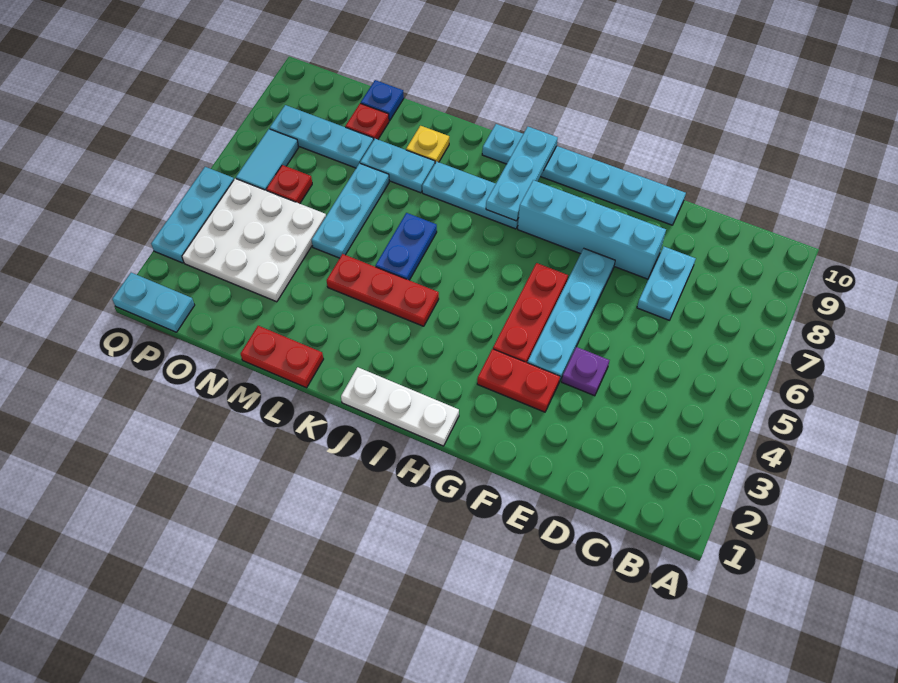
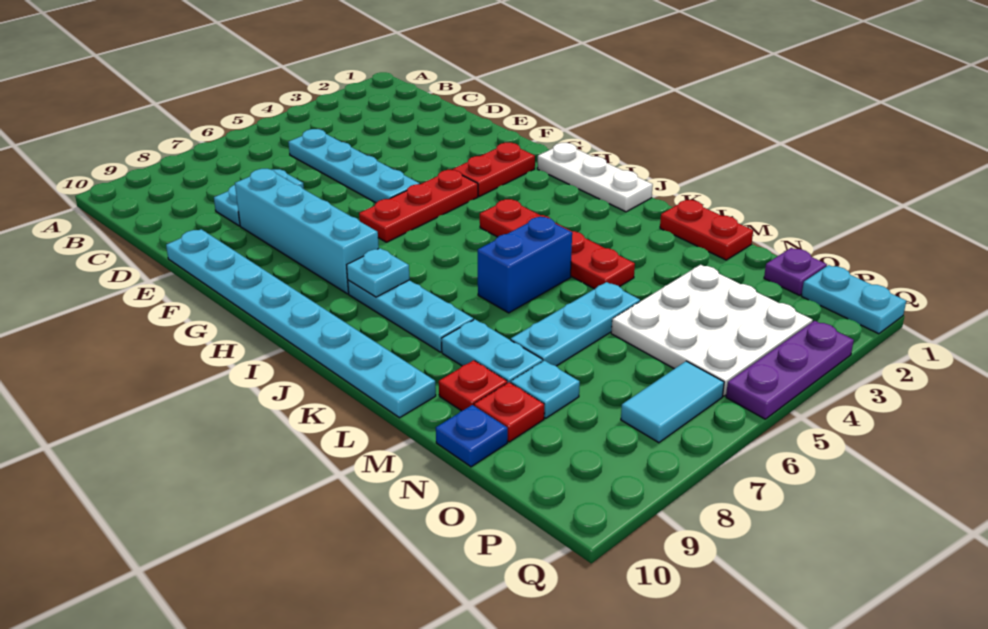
purple 1x1 plate [562,347,609,396] -> purple 1x1 plate moved to [764,248,827,295]
cyan 1x6 plate [482,124,686,225] -> cyan 1x8 plate [166,229,436,418]
red 1x2 plate [477,349,560,412] -> red 1x2 plate turned to [452,143,535,196]
cyan 1x4 plate [527,248,615,382] -> cyan 1x4 plate turned to [288,129,420,203]
cyan 1x3 plate [486,127,558,221] -> cyan 1x1 plate [347,248,410,297]
red 1x3 plate [327,254,439,326] -> red 1x4 plate [480,199,635,289]
blue 1x2 plate [375,213,437,280] -> blue 1x2 brick [478,216,572,313]
yellow 1x1 plate [406,126,449,163] -> none
cyan 1x3 plate [270,105,374,168] -> cyan 1x1 plate [511,360,580,418]
red 1x1 plate [266,165,312,204] -> red 1x1 plate moved to [439,360,507,411]
cyan 1x3 plate [151,167,234,263] -> purple 1x3 plate [726,321,854,419]

